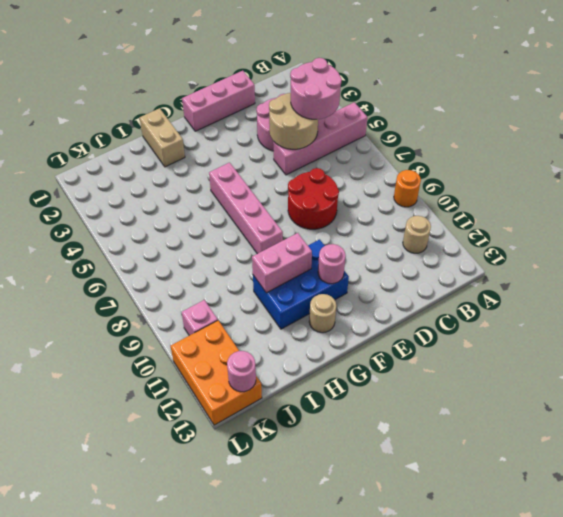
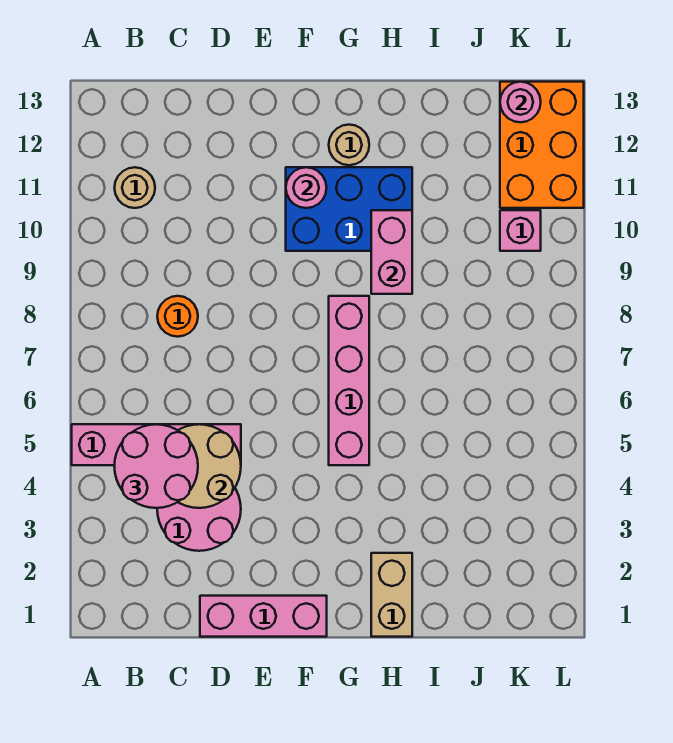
orange 1x1 round brick [394,170,421,207] -> orange 1x1 round brick moved to [157,296,198,337]
red 2x2 round brick [288,168,339,229] -> none
pink 1x2 brick [252,233,312,293] -> pink 1x2 brick turned to [371,210,412,294]

